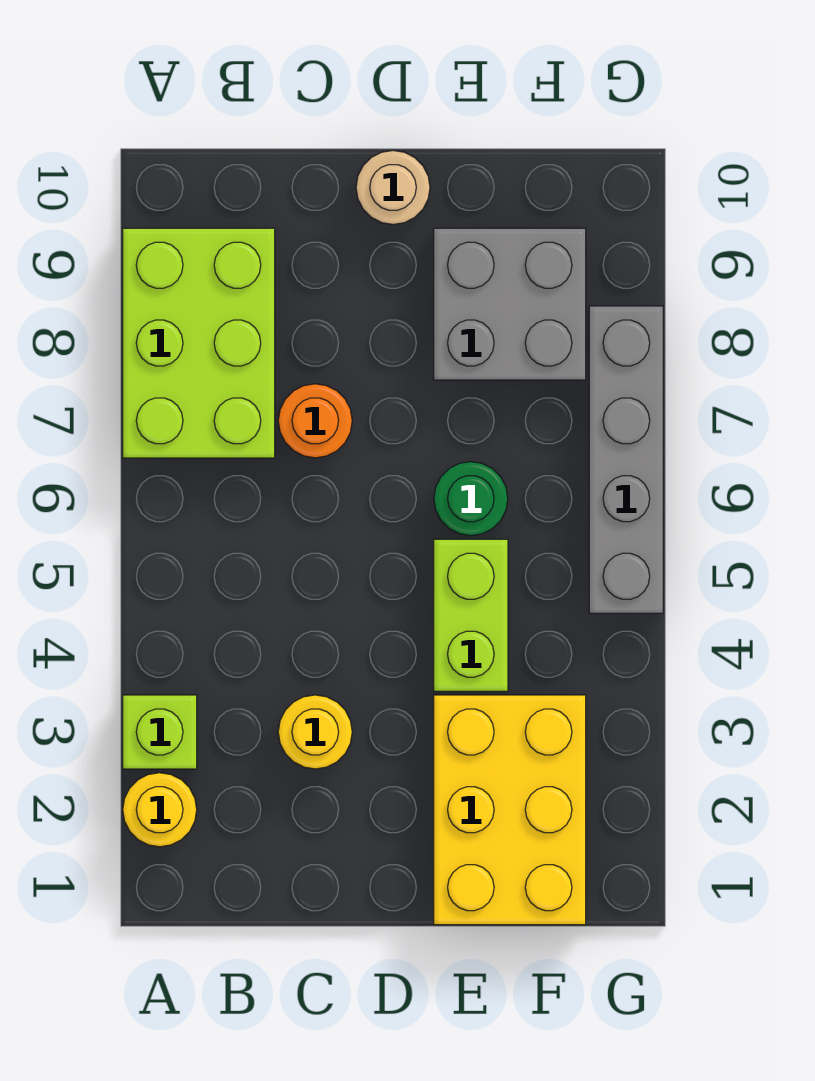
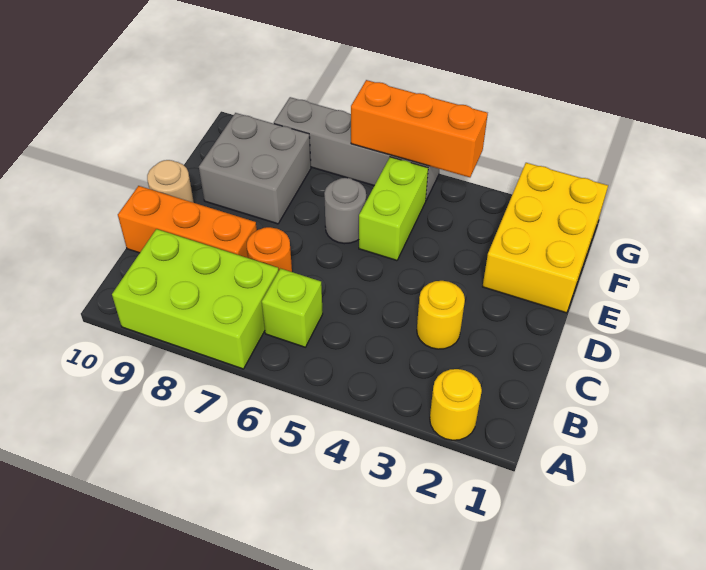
lime 1x1 brick [123,695,197,769] -> lime 1x1 brick moved to [262,269,323,347]
none -> orange 1x3 brick [118,186,257,258]
yellow 2x3 brick [434,695,586,925] -> yellow 2x3 brick turned to [483,163,608,313]
lime 1x2 brick [434,539,508,691] -> lime 1x2 brick turned to [359,157,428,261]
green 1x1 round brick [434,462,508,536] -> grey 1x1 round brick [324,178,366,244]
none -> orange 1x3 brick [351,80,488,177]

